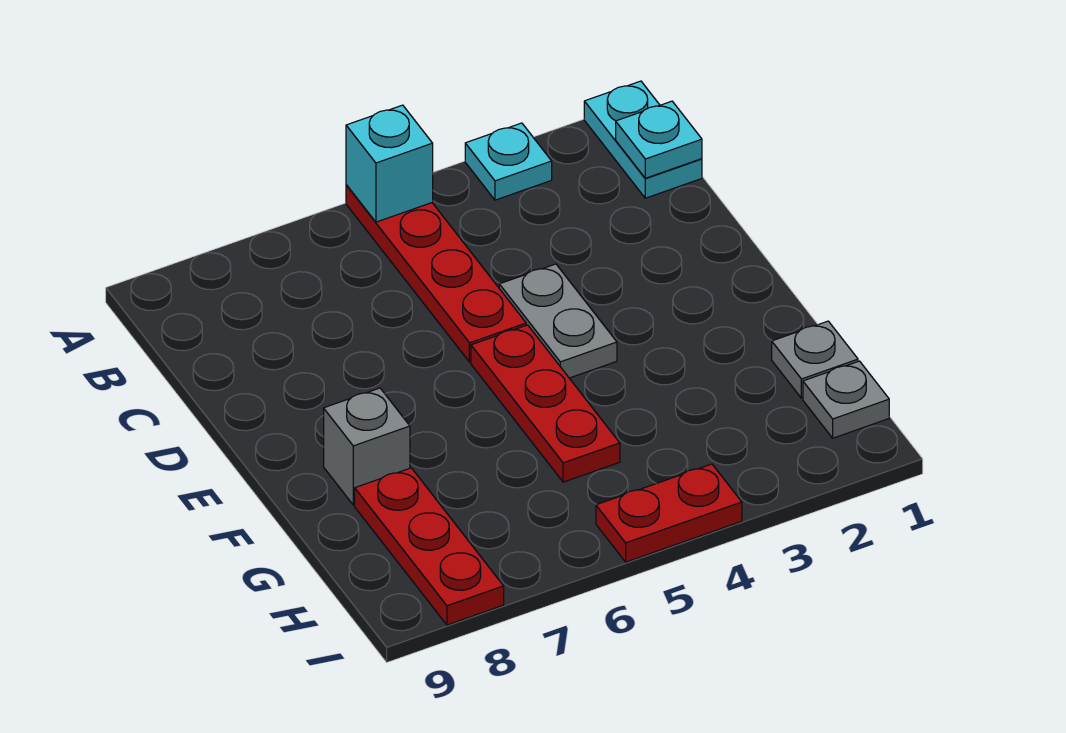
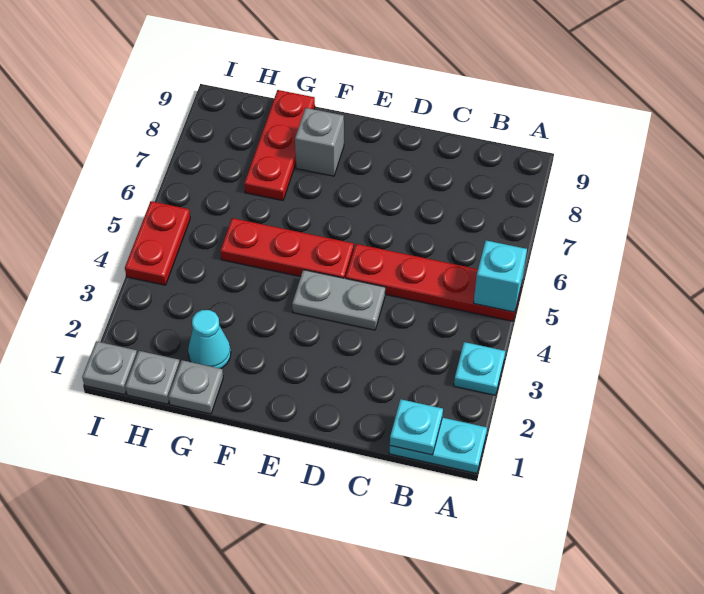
none -> cyan 1x1 cone [188,310,231,369]
red 1x3 plate [355,468,504,625] -> red 1x3 plate turned to [244,90,315,200]
none -> grey 1x1 plate [82,341,137,395]

